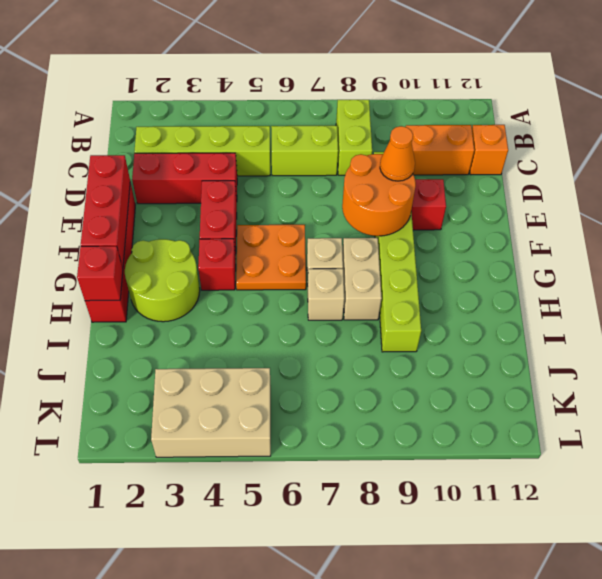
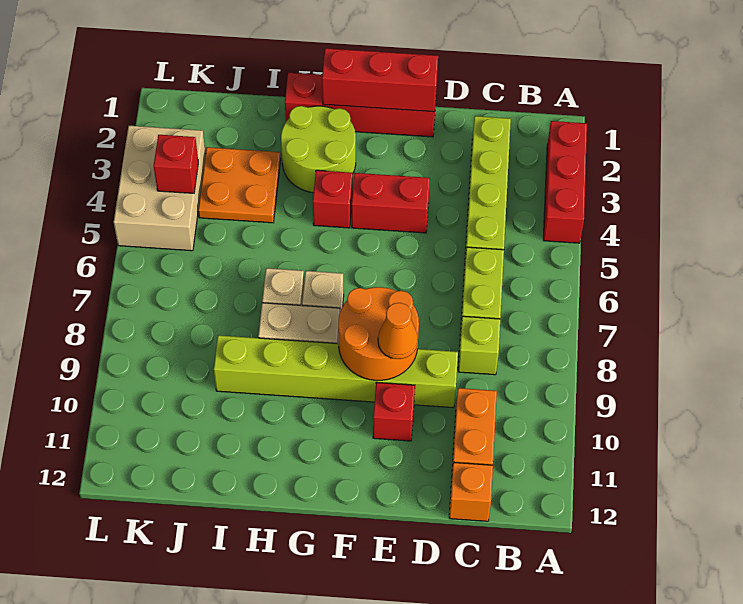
lime 1x2 brick [336,100,372,175] -> lime 1x1 brick [458,316,500,375]
red 1x3 brick [132,153,237,204] -> red 1x3 brick moved to [543,121,587,243]
orange 2x2 plate [236,225,306,290] -> orange 2x2 plate moved to [198,147,281,223]
red 1x1 brick [77,246,123,301] -> red 1x1 brick moved to [154,135,198,193]

